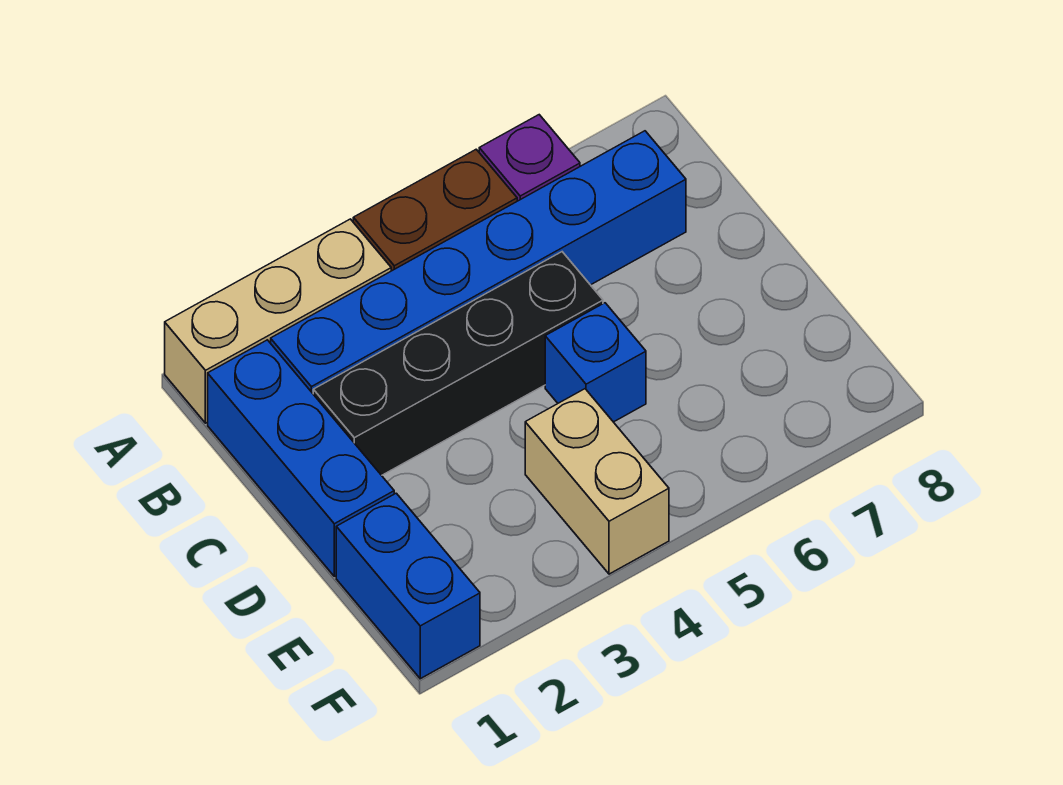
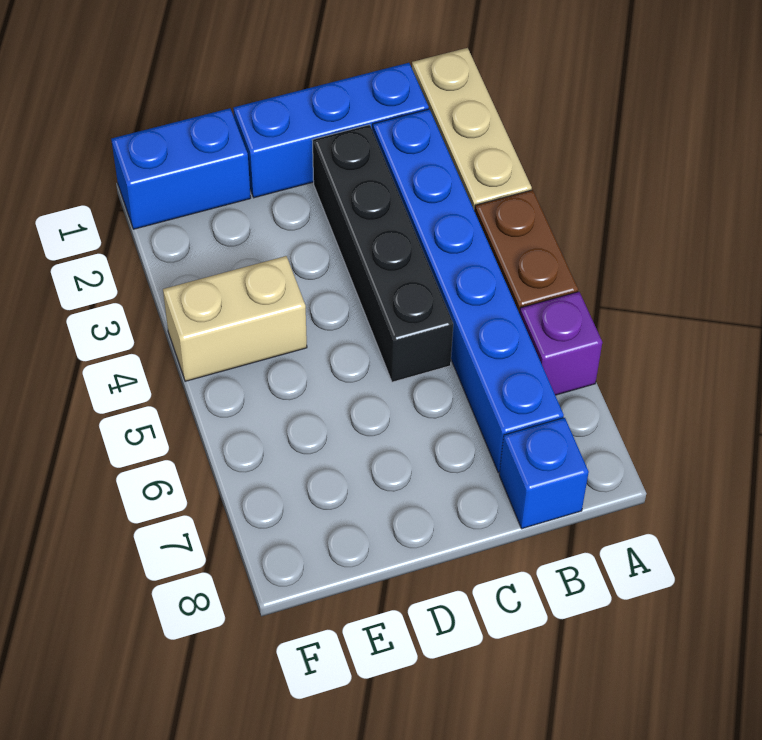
blue 1x1 brick [545,303,646,422] -> blue 1x1 brick moved to [499,418,589,529]

